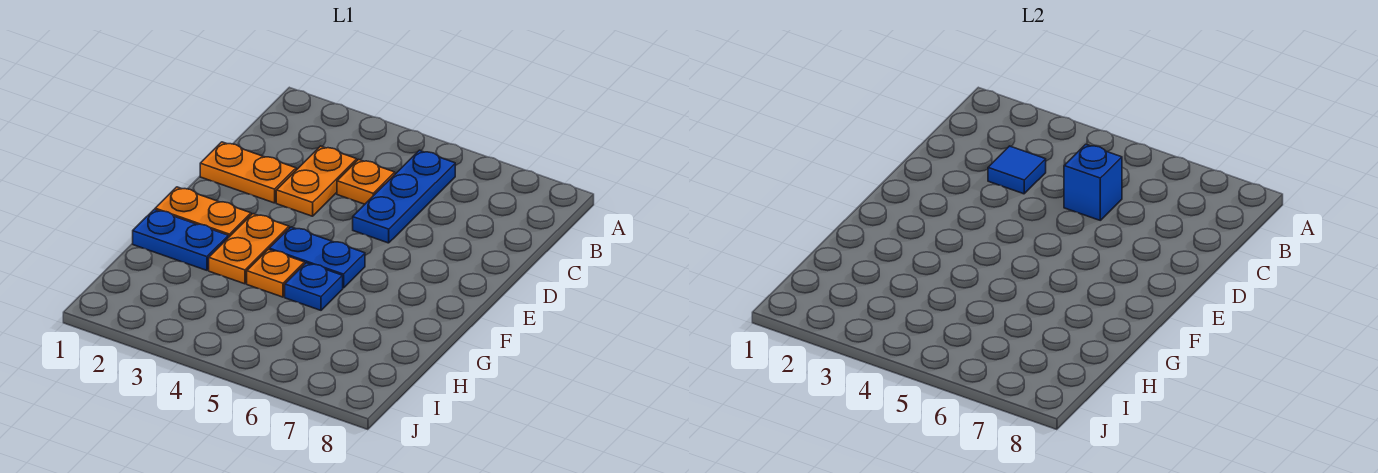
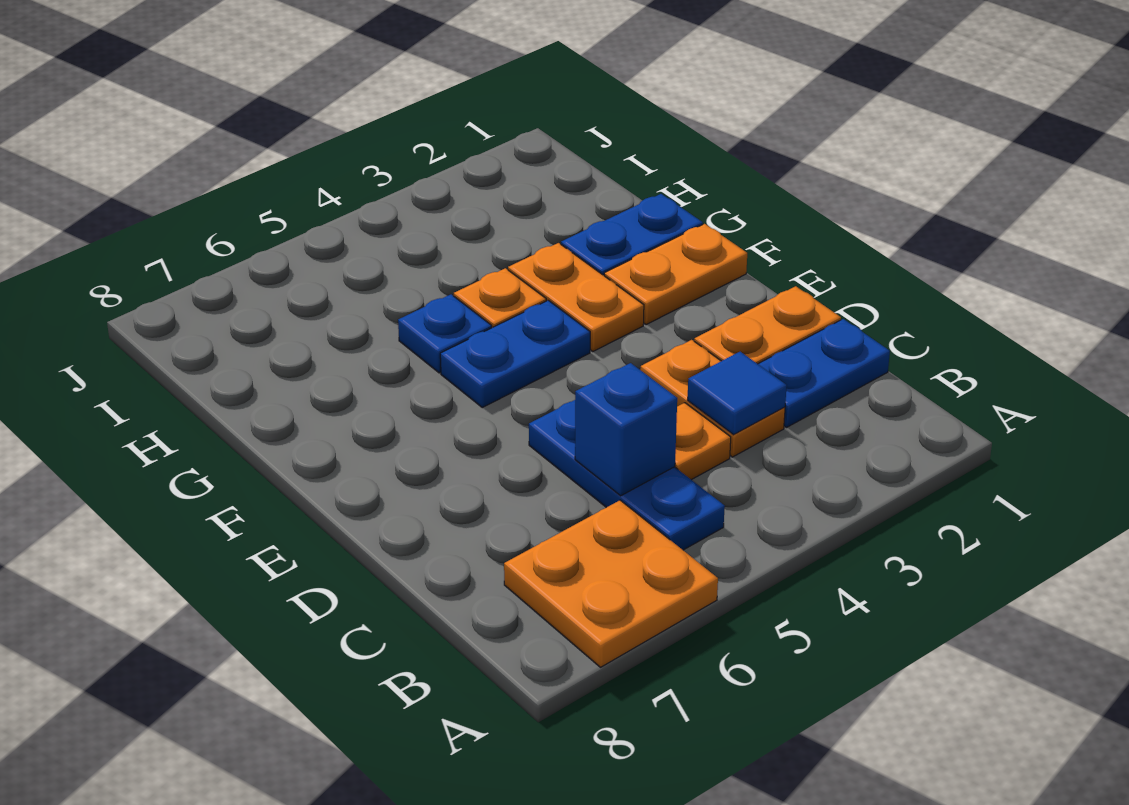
none -> orange 2x2 plate [504,500,718,667]
none -> blue 1x2 plate [758,319,890,428]

